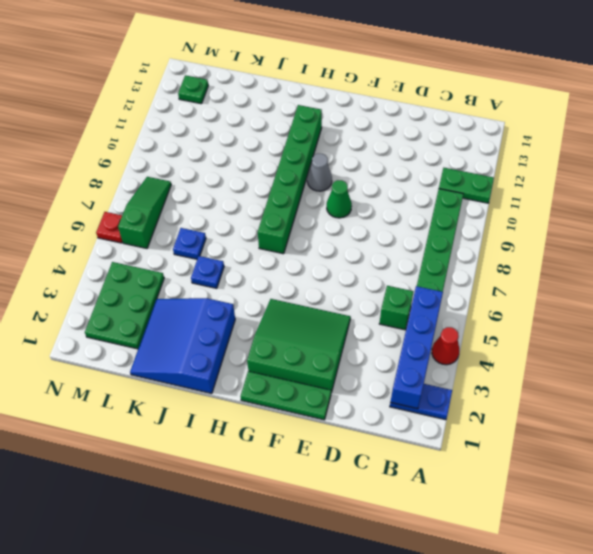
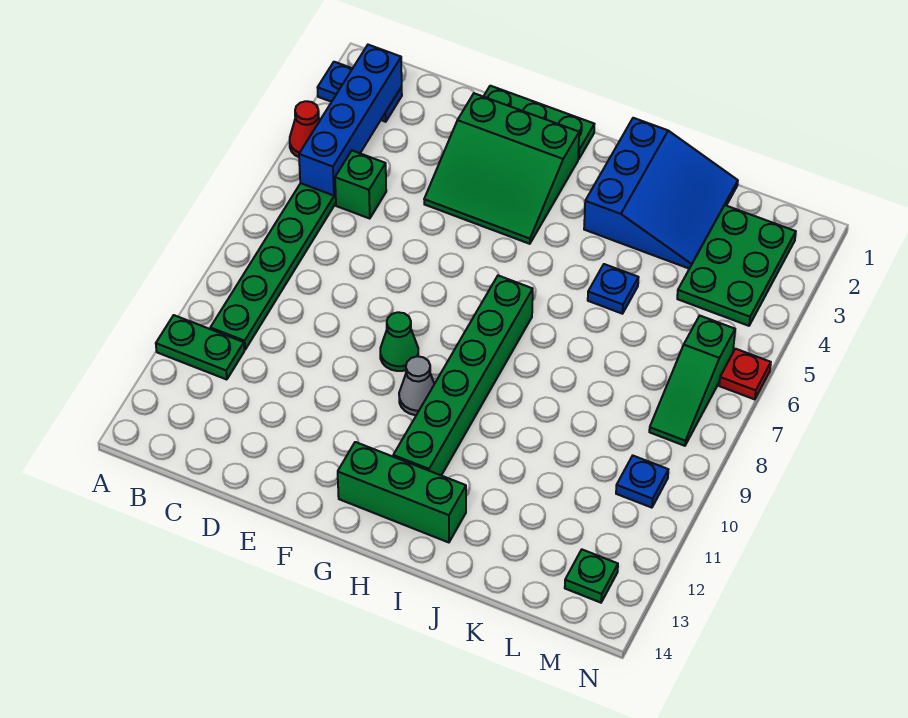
none -> green 1x3 brick [338,442,466,542]
blue 1x1 plate [173,228,206,259] -> blue 1x1 plate moved to [616,456,668,508]

